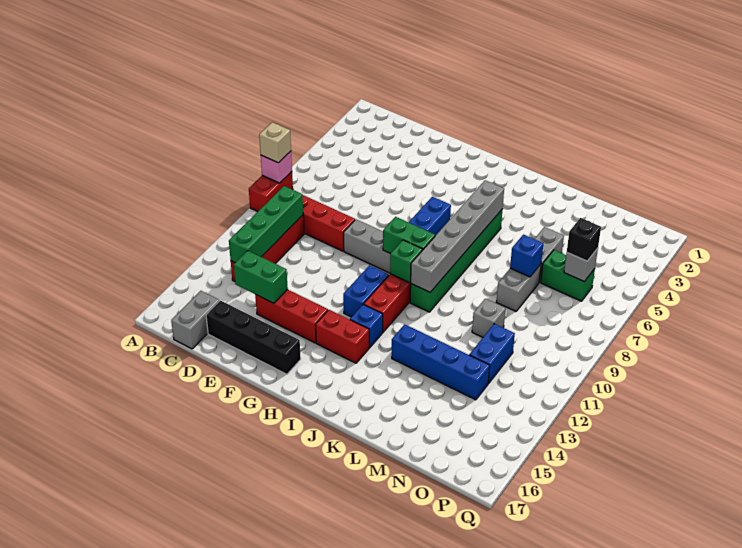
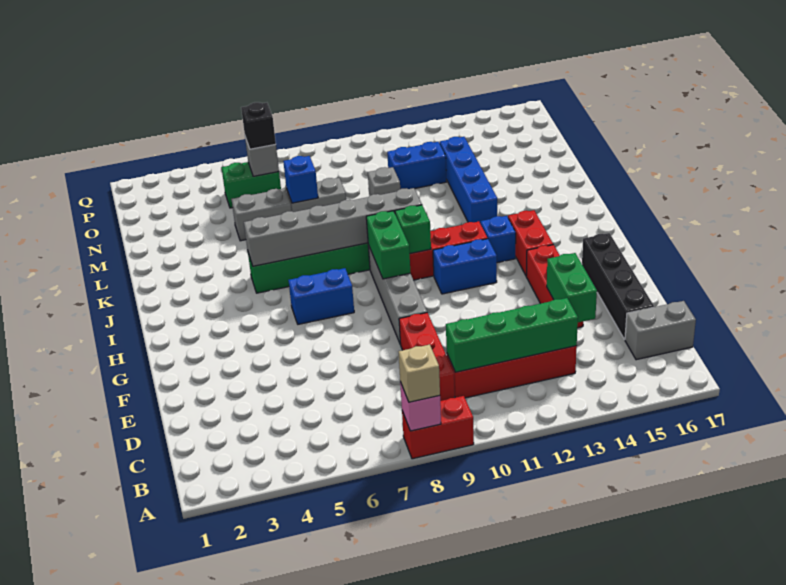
green 1x2 brick [541,250,595,301] -> green 1x2 brick turned to [221,162,281,208]

